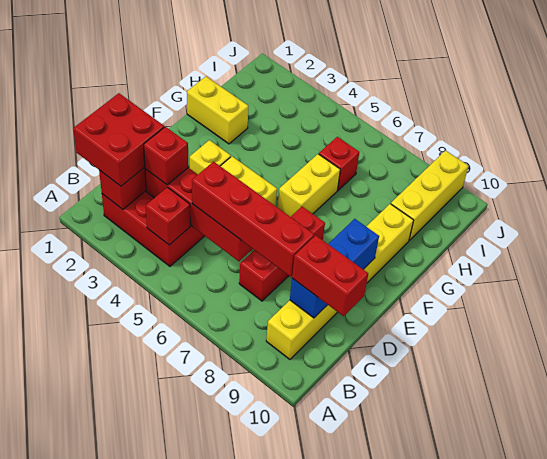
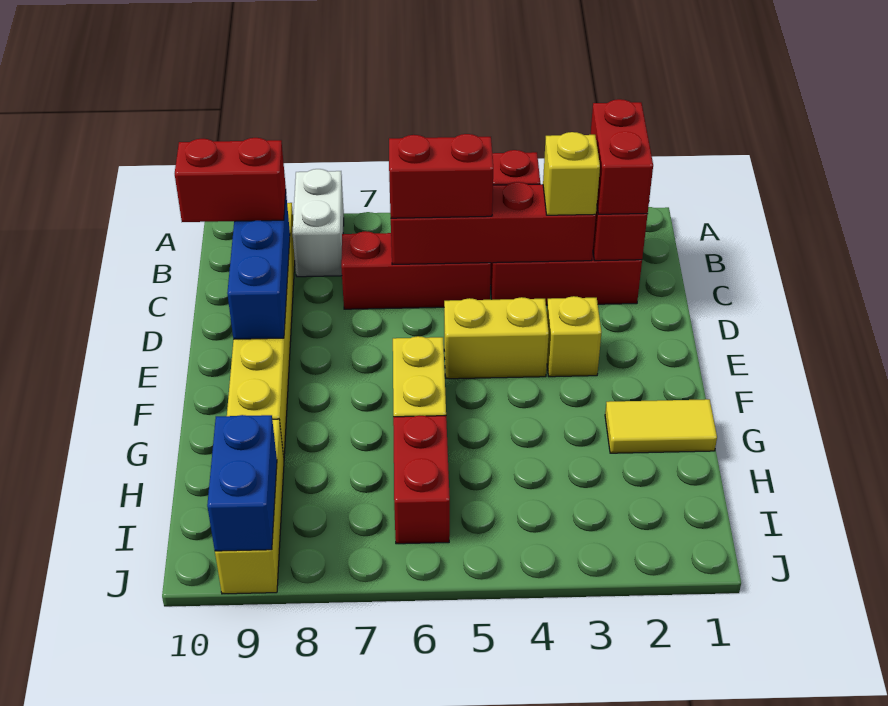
none -> white 1x2 brick [293,169,344,277]
red 2x2 brick [73,93,164,186] -> red 1x2 brick [590,99,653,214]
red 1x1 brick [144,127,188,185] -> yellow 1x1 brick [543,132,600,215]
red 1x4 brick [192,162,314,277] -> red 1x2 brick [389,134,493,218]
red 1x3 brick [239,207,325,301] -> red 1x3 brick turned to [341,231,491,309]
yellow 1x2 brick [187,77,249,144] -> yellow 1x2 tile [605,399,717,453]
red 1x1 brick [319,137,359,190] -> red 1x2 brick [393,416,450,544]
none -> blue 1x2 brick [207,415,277,551]

